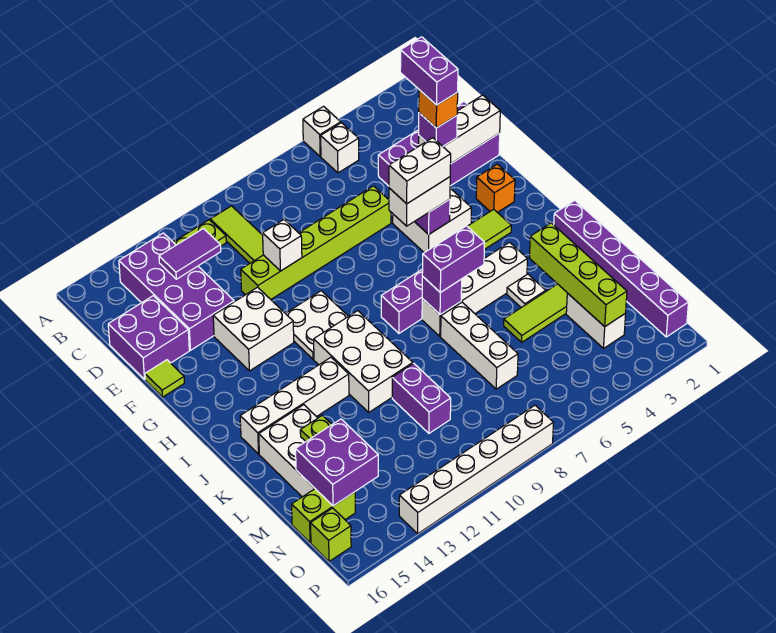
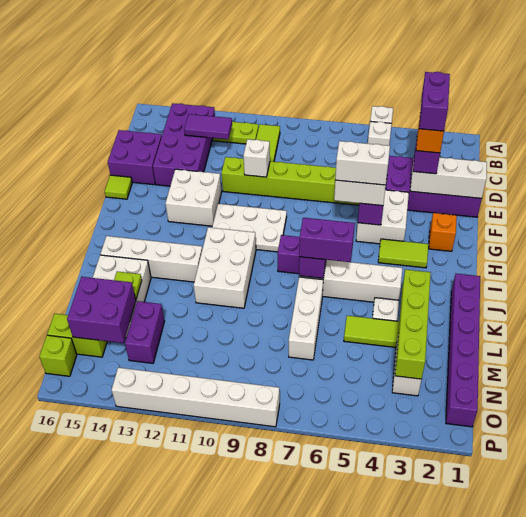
white 2x2 plate [285,291,348,359] -> white 2x3 plate [212,204,287,252]
purple 1x2 brick [392,363,451,433] -> purple 1x2 brick moved to [125,301,164,363]

